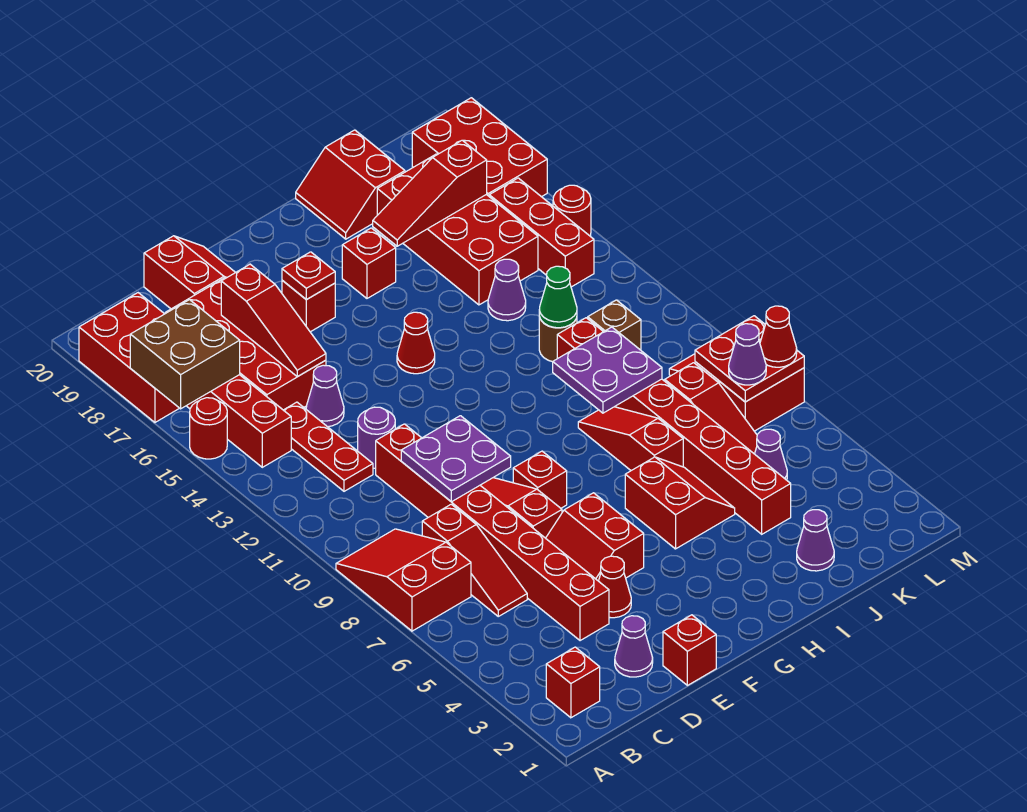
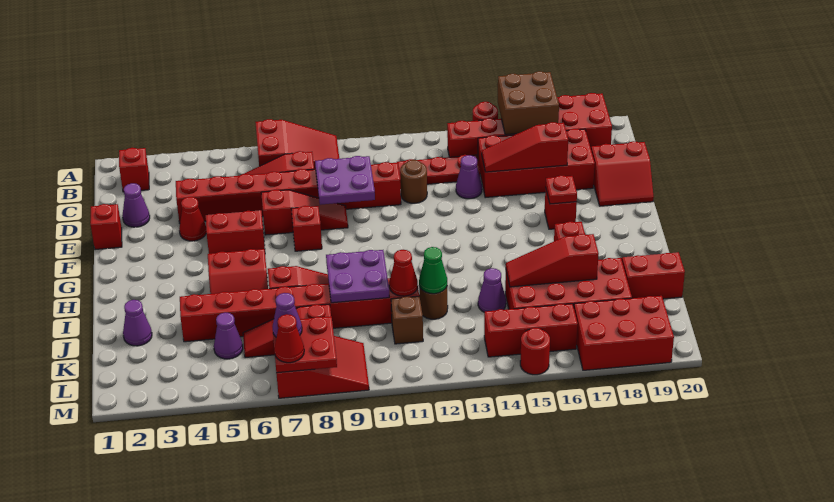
purple 1x1 round brick [358,407,395,468] -> brown 1x1 round brick [400,160,427,203]
red 1x1 cone [397,312,435,374] -> red 1x1 cone moved to [389,249,418,297]
red 1x3 slope [373,140,487,246] -> red 1x3 slope turned to [506,234,599,287]

